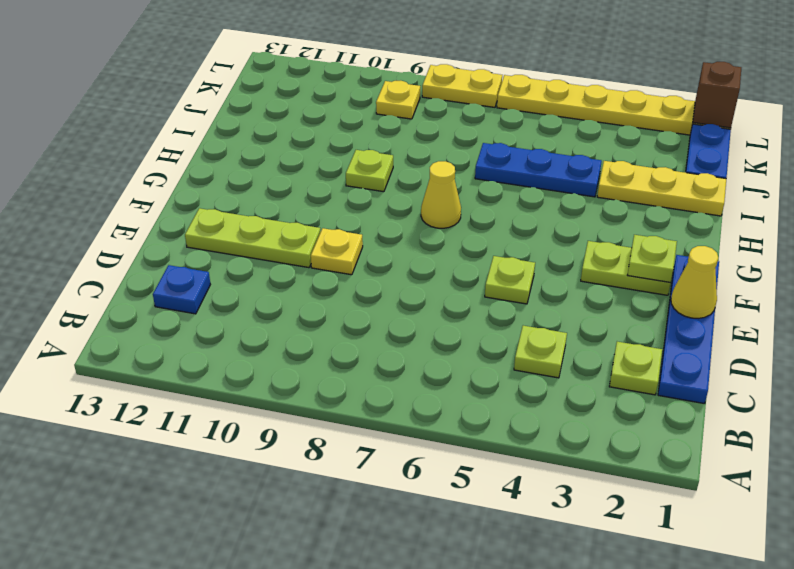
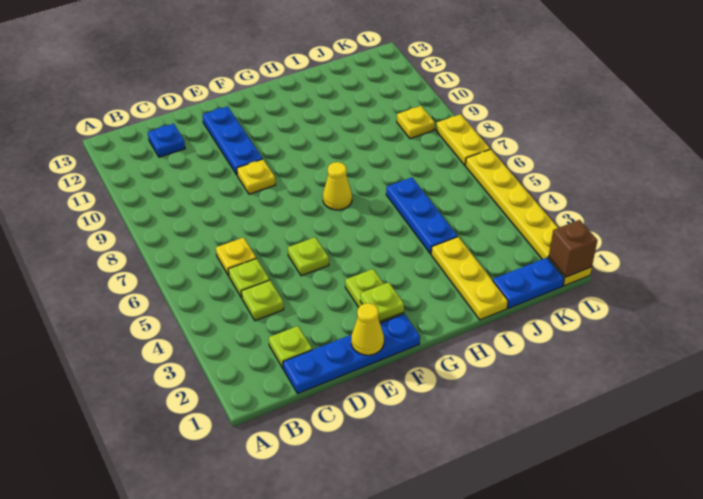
none -> yellow 1x1 plate [216,237,256,276]
lime 1x3 plate [185,208,321,268] -> blue 1x3 plate [202,106,263,175]
lime 1x1 plate [346,150,393,192] -> lime 1x1 plate moved to [228,258,270,298]

